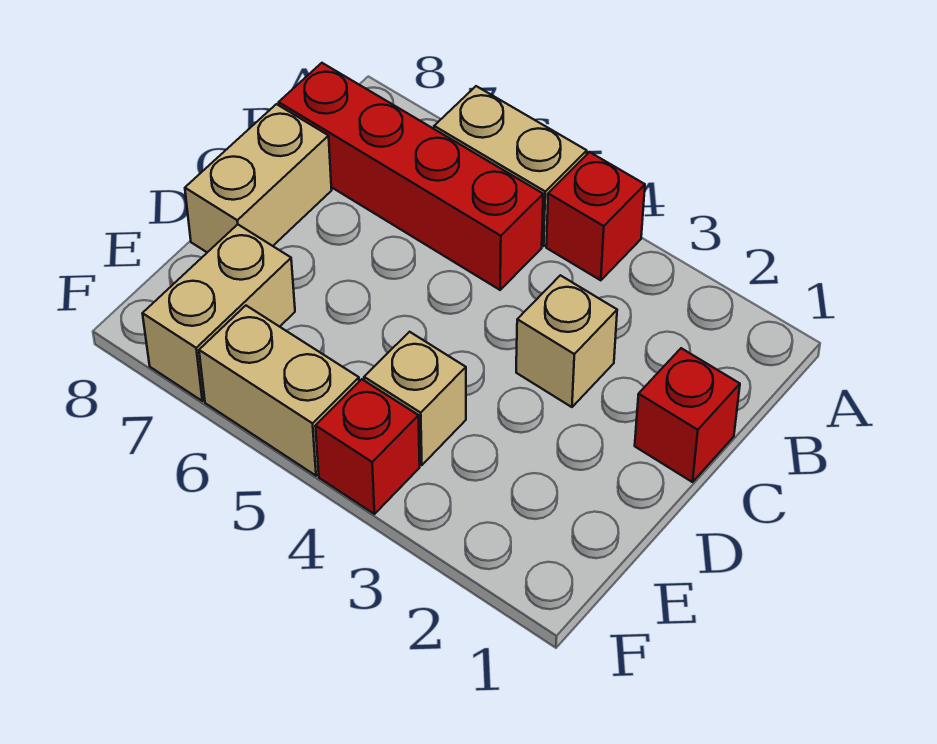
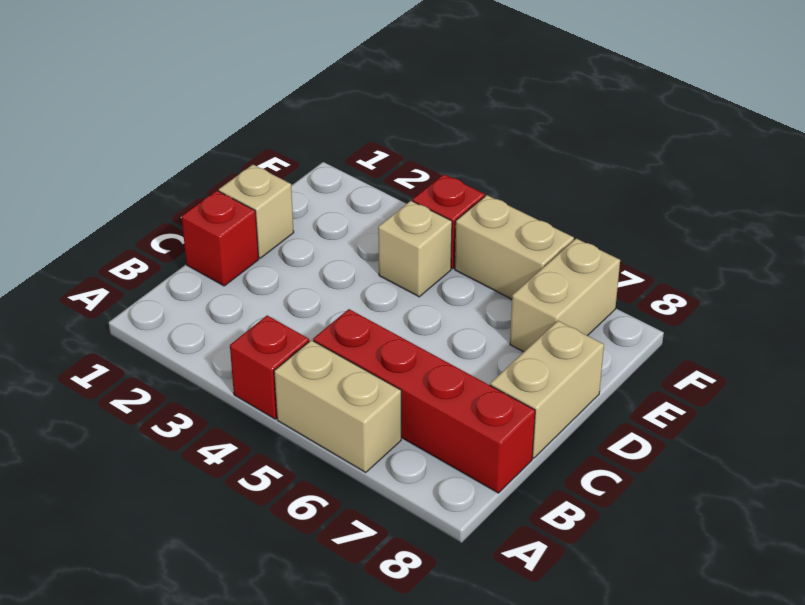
tan 1x1 brick [516,275,617,407] -> tan 1x1 brick moved to [219,165,294,258]

